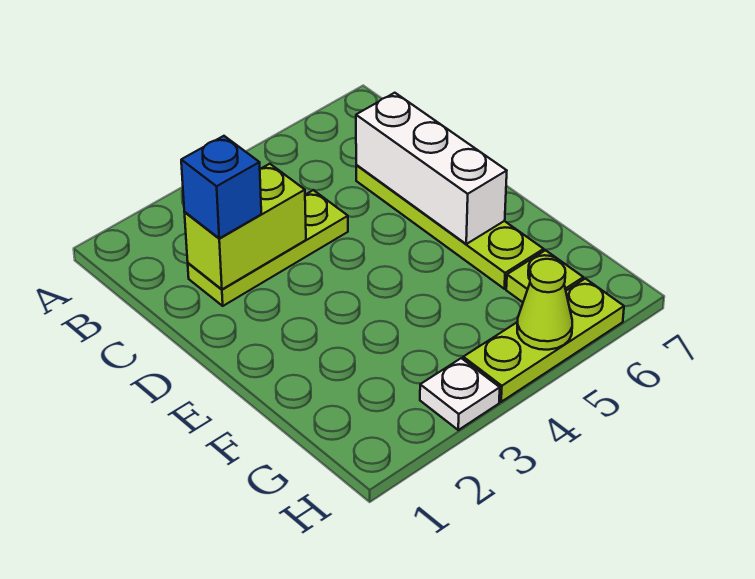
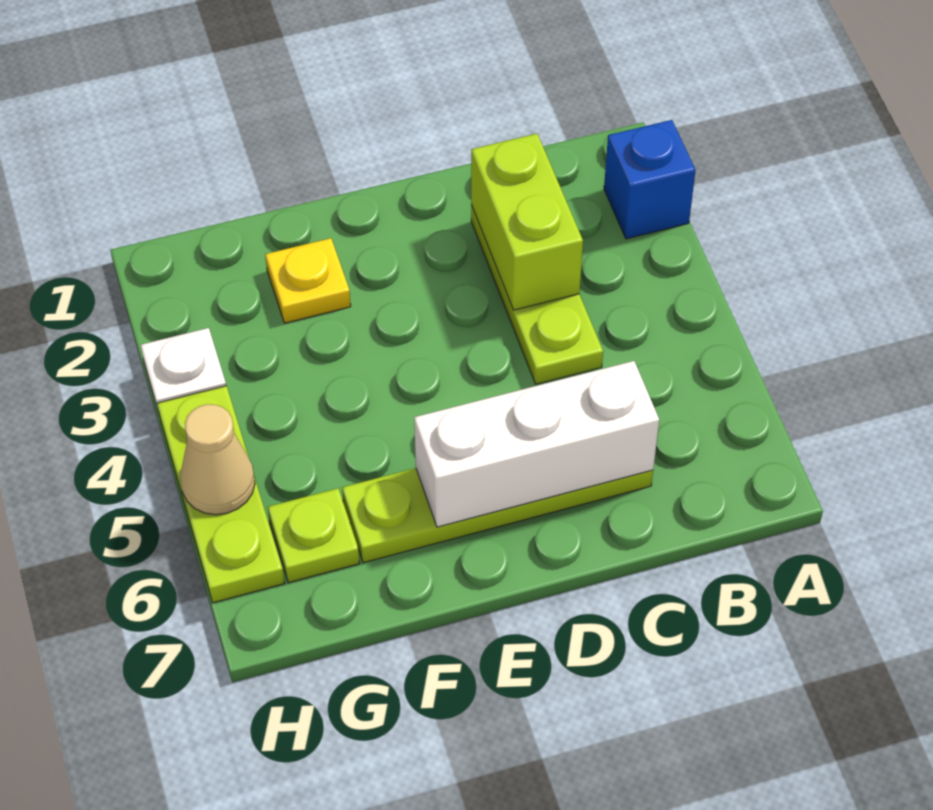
blue 1x1 brick [181,136,261,238] -> blue 1x1 brick moved to [604,120,696,239]
none -> yellow 1x1 plate [265,238,351,323]
lime 1x1 cone [517,259,572,350] -> tan 1x1 cone [180,404,255,515]

